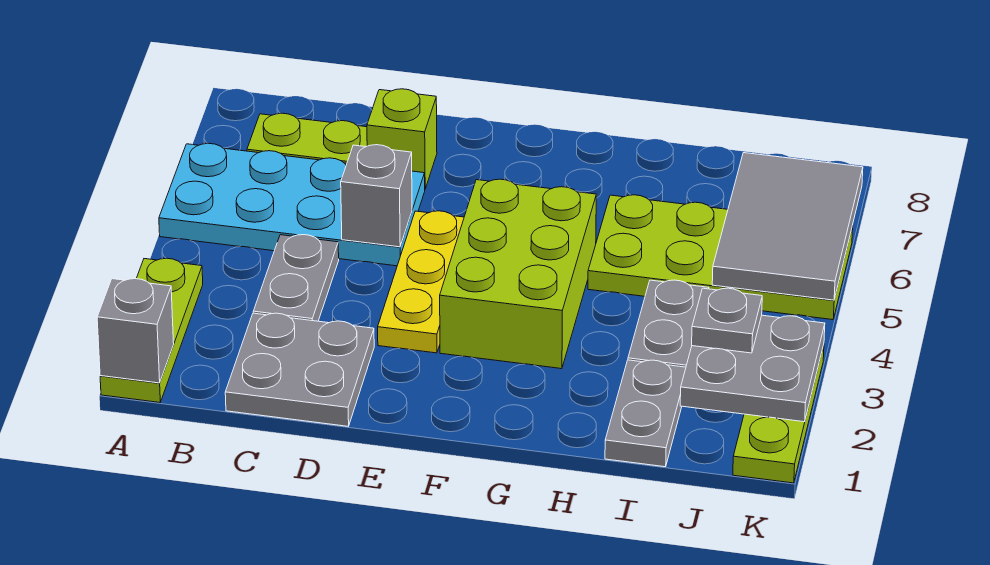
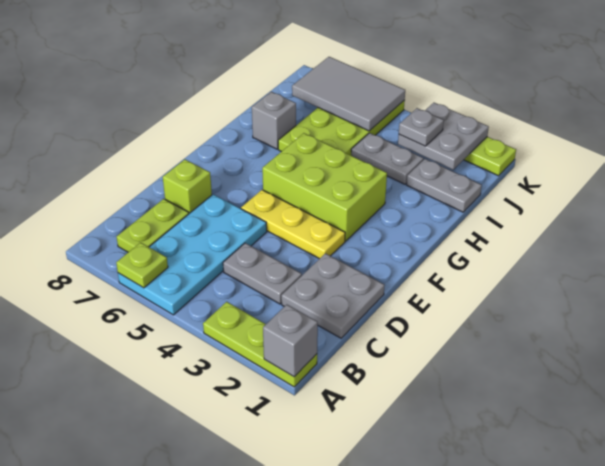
none -> lime 1x1 plate [116,242,168,288]
grey 1x1 brick [341,145,412,247] -> grey 1x1 brick moved to [252,92,296,149]

